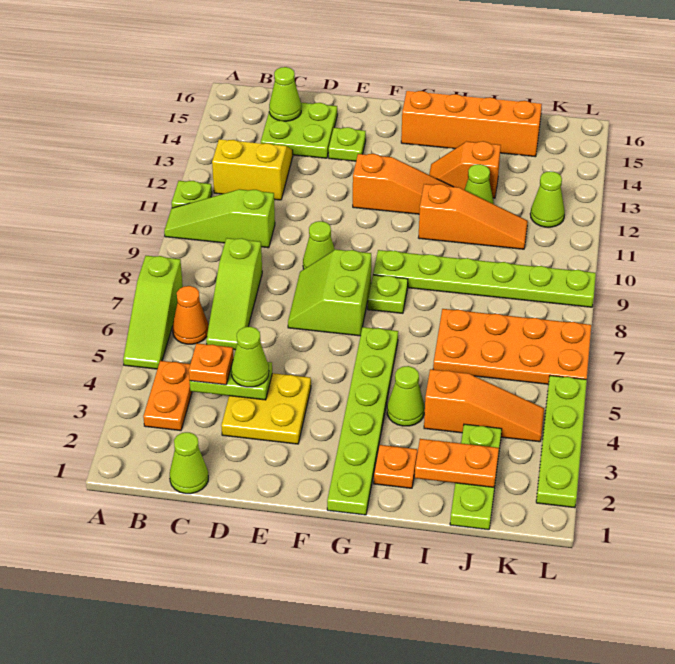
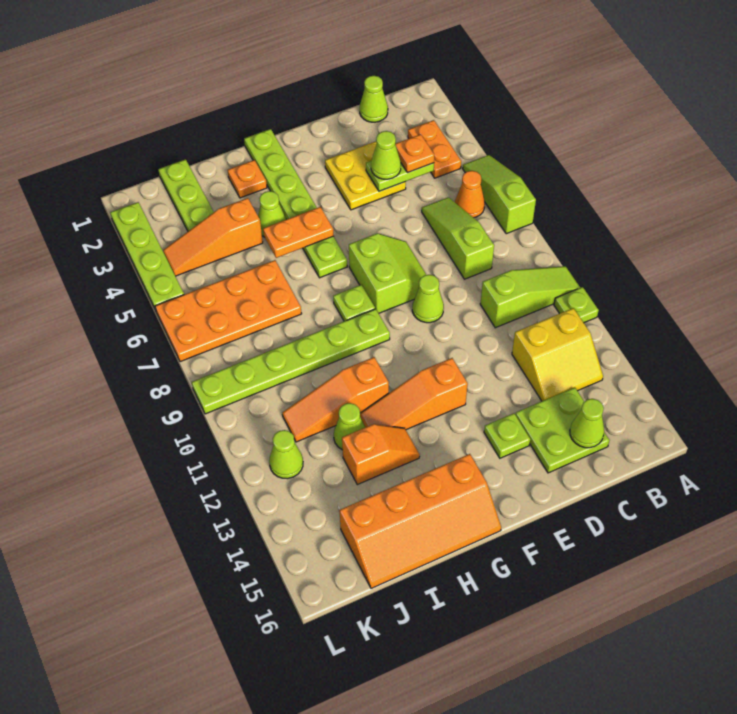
orange 1x2 plate [415,439,499,487] -> orange 1x2 plate moved to [263,207,334,258]

